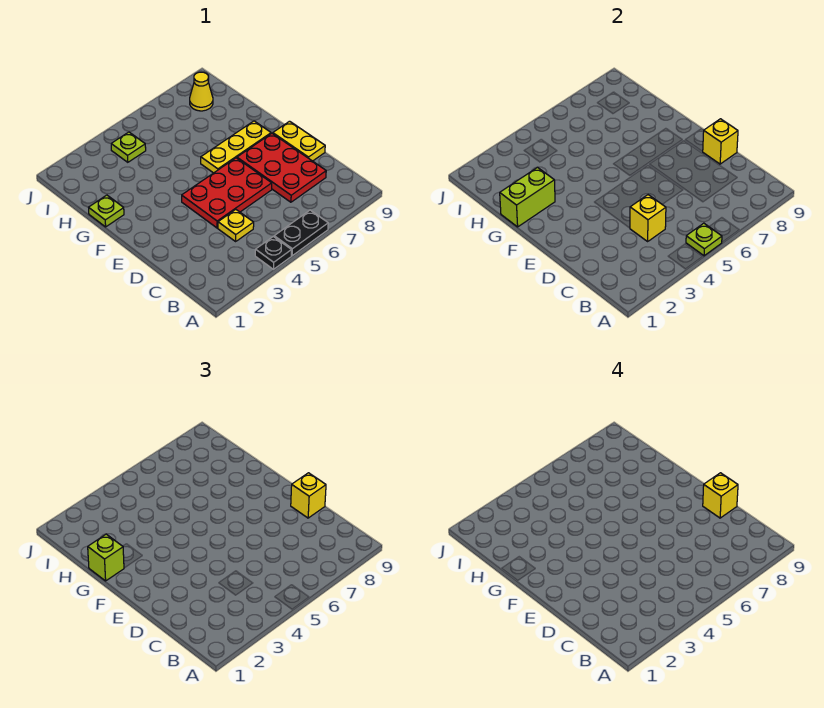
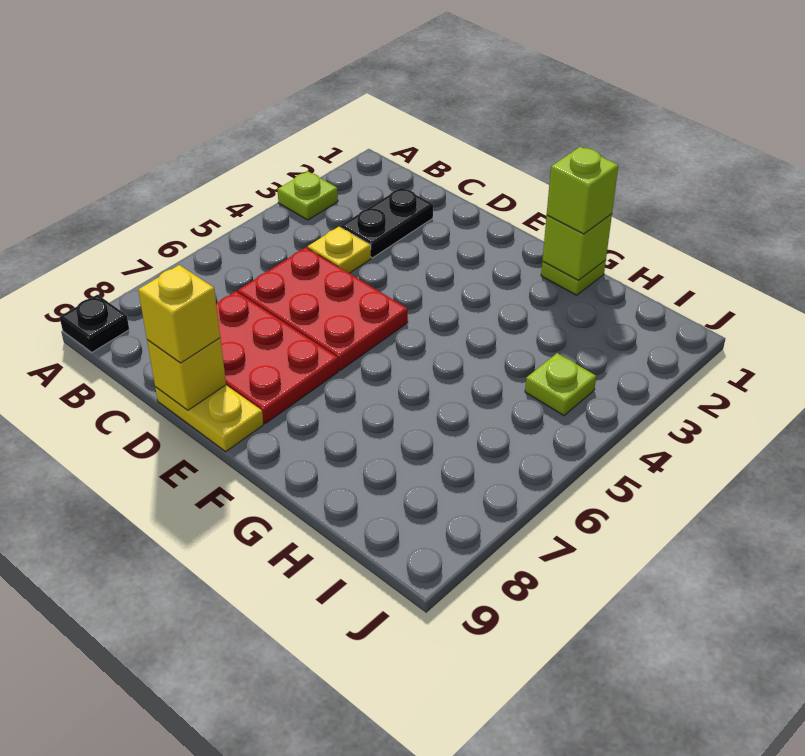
black 1x1 plate [255,237,291,269] -> black 1x1 plate moved to [60,295,129,352]
black 1x2 plate [274,210,328,256] -> black 1x2 plate moved to [341,187,433,258]
lime 1x1 plate [686,223,722,256] -> lime 1x1 plate moved to [277,171,338,220]
yellow 1x1 brick [630,195,666,241] -> none
red 2x3 plate [182,158,272,228] -> red 2x3 plate turned to [238,247,408,370]
yellow 1x1 brick [703,473,738,518] -> none
yellow 1x3 plate [201,121,271,173] -> none
lime 1x2 brick [500,168,555,227] -> lime 1x1 brick [542,214,612,280]
yellow 1x1 cone [190,72,213,111] -> none

